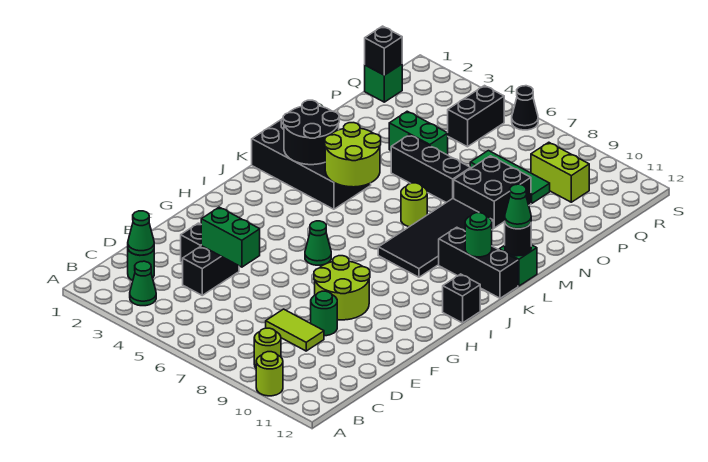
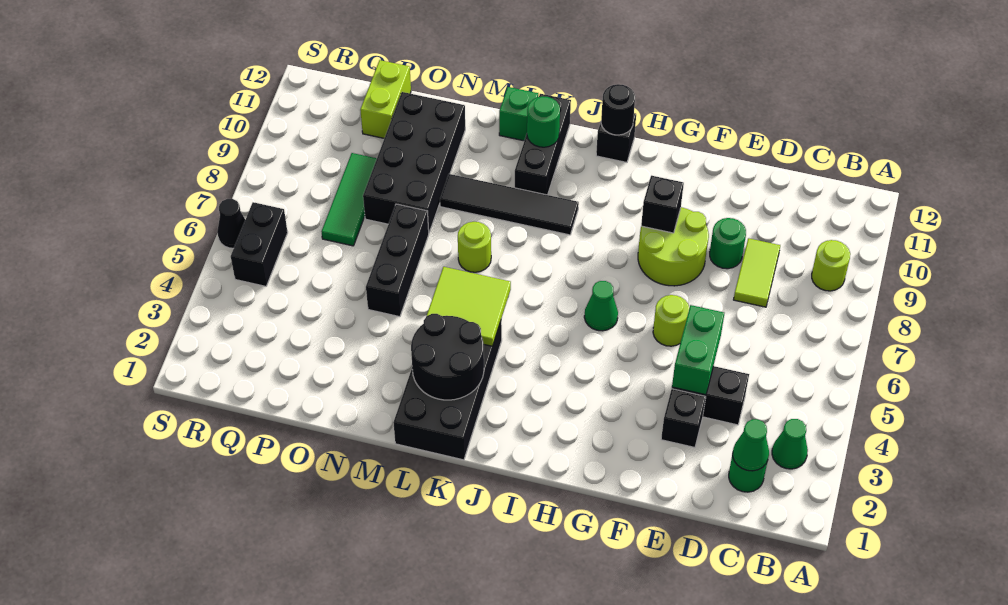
lime 1x1 round brick [256,352,283,396] -> lime 1x1 round brick moved to [653,295,689,346]
black 2x4 tile [378,199,493,277] -> black 1x4 tile [440,174,579,235]
lime 2x2 round brick [325,123,381,187] -> lime 2x2 tile [427,267,511,346]
black 1x1 round brick [505,223,531,256] -> black 1x1 round brick moved to [601,84,635,135]
green 1x1 cone [505,184,531,229] -> none
black 2x2 brick [454,156,531,228] -> black 2x4 brick [363,92,465,232]
green 1x2 brick [389,111,448,155] -> none
green 1x1 brick [365,64,402,102] -> none
black 1x1 brick [365,26,402,75] -> black 1x1 brick moved to [641,176,684,233]
black 1x2 brick [448,86,504,147] -> black 1x2 brick turned to [231,202,288,286]
lime 1x2 brick [531,142,589,202] -> lime 1x2 brick moved to [360,60,411,138]

